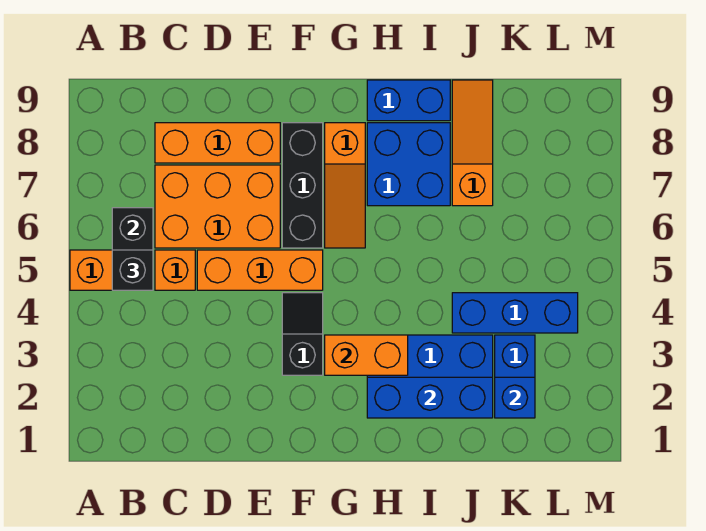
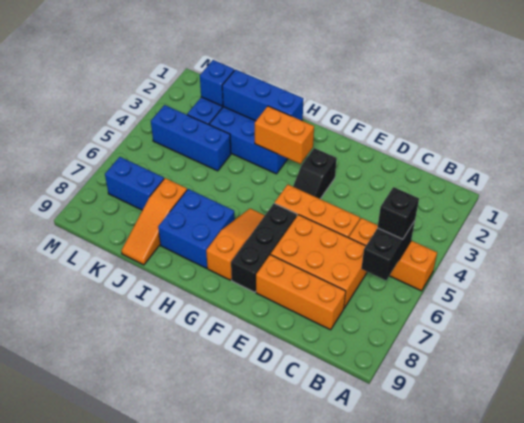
blue 1x2 brick [367,80,450,121] -> blue 1x2 brick moved to [105,157,164,210]

